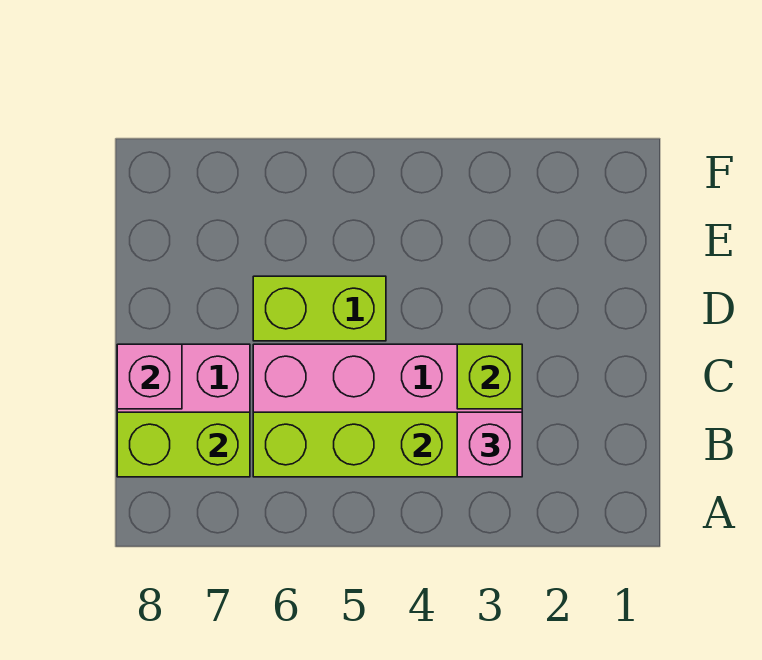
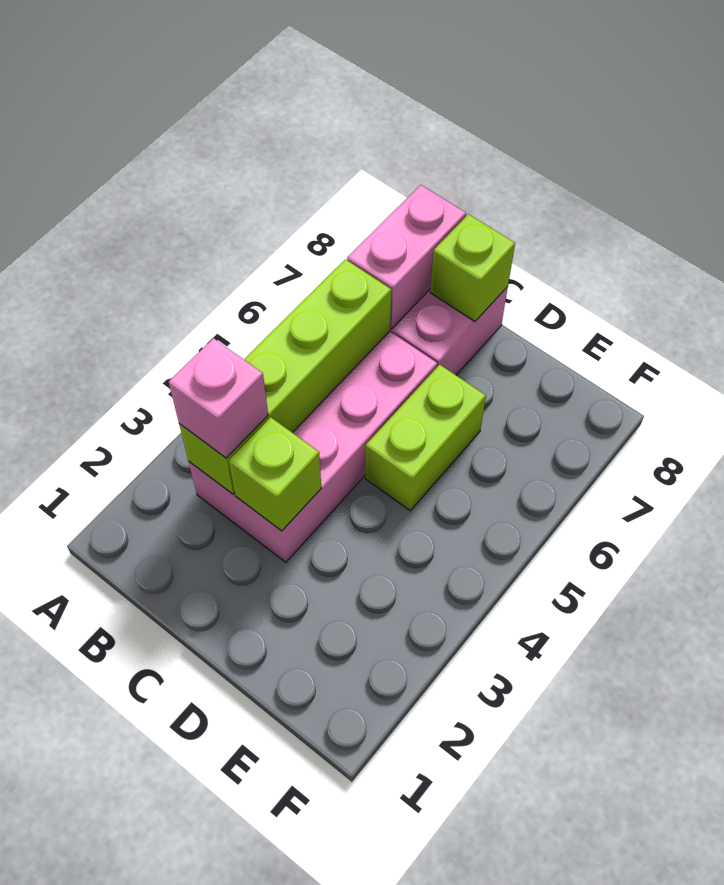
lime 1x2 brick [117,412,250,477] -> pink 1x2 brick [347,185,466,329]
pink 1x1 brick [117,344,182,409] -> lime 1x1 brick [430,214,515,321]

